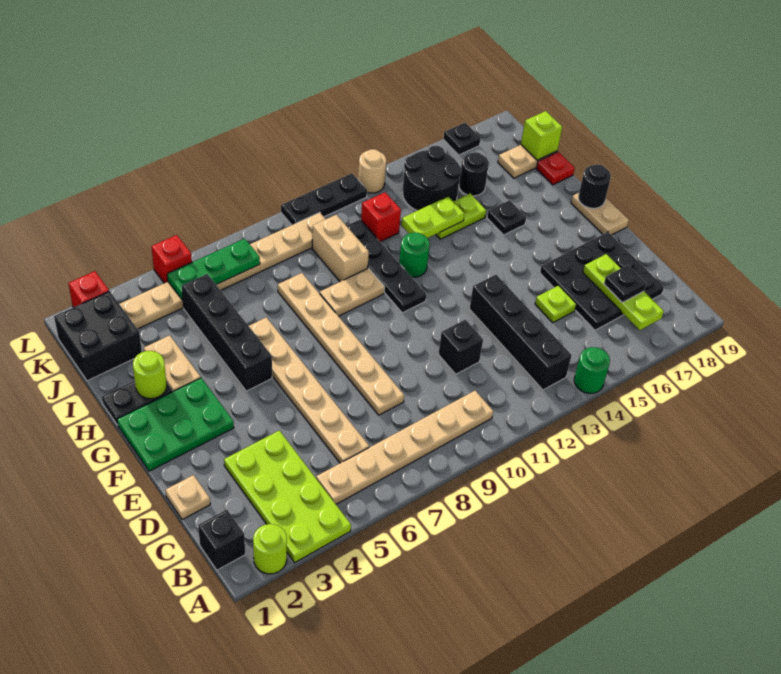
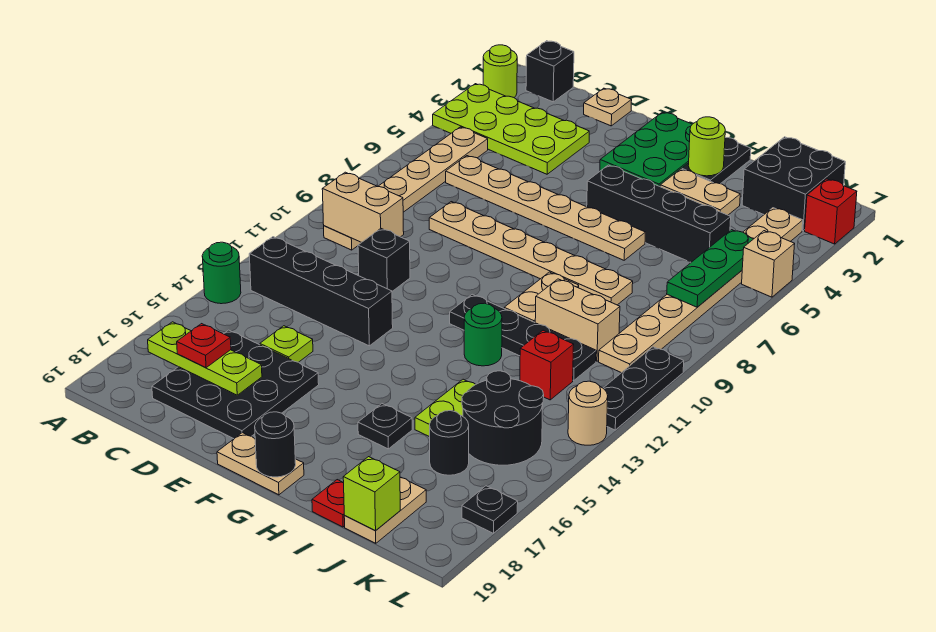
none -> tan 1x2 brick [322,172,404,242]
black 1x1 plate [604,265,646,302] -> red 1x1 plate [177,324,231,368]
lime 1x2 plate [402,196,464,238] -> none
red 1x1 brick [151,235,192,283] -> tan 1x1 brick [742,231,795,297]

